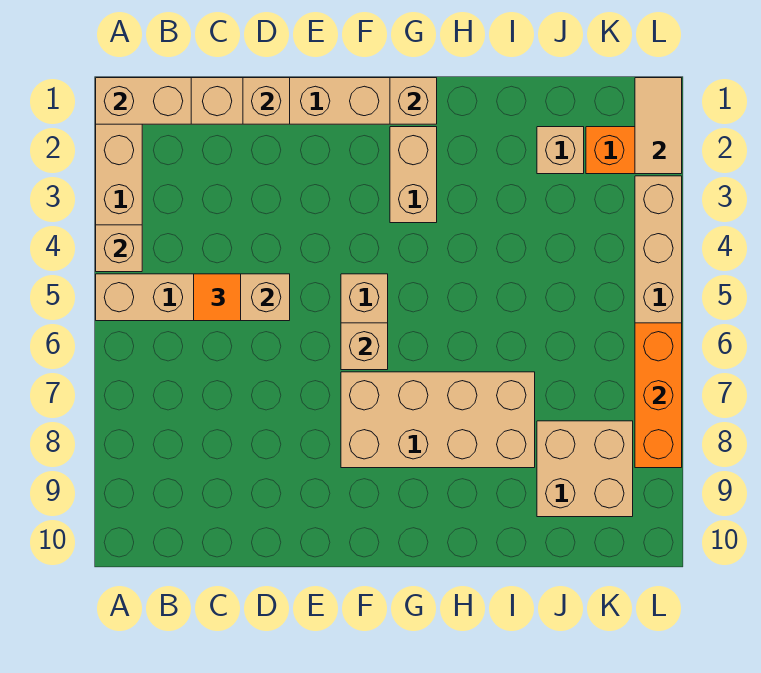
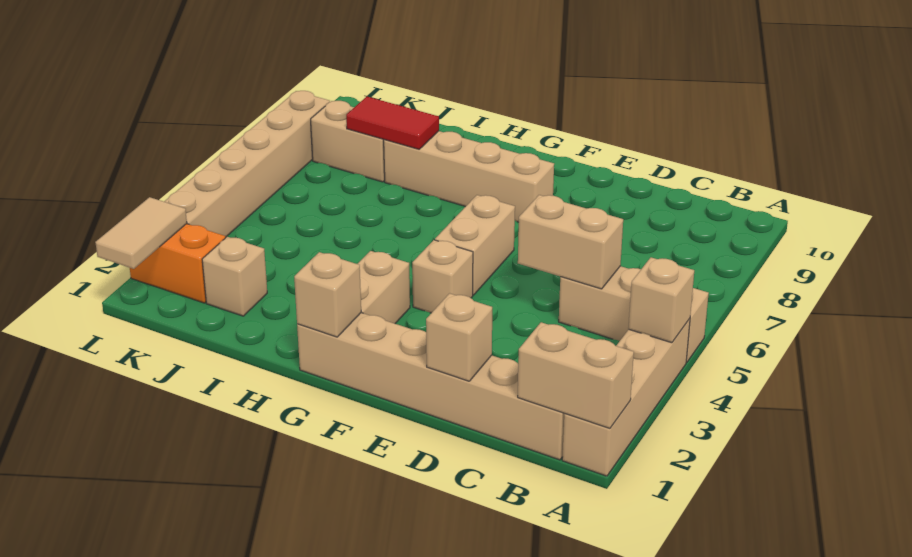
orange 1x1 tile [194,274,241,321] -> none
tan 1x1 brick [341,323,388,370] -> tan 1x1 brick moved to [412,240,473,313]
tan 2x4 brick [341,372,535,468] -> tan 1x4 brick [384,131,554,222]
none -> red 1x2 tile [346,97,439,149]
tan 2x2 brick [537,421,633,517] -> tan 1x2 brick [311,101,385,182]
orange 1x3 brick [635,323,682,468] -> none

